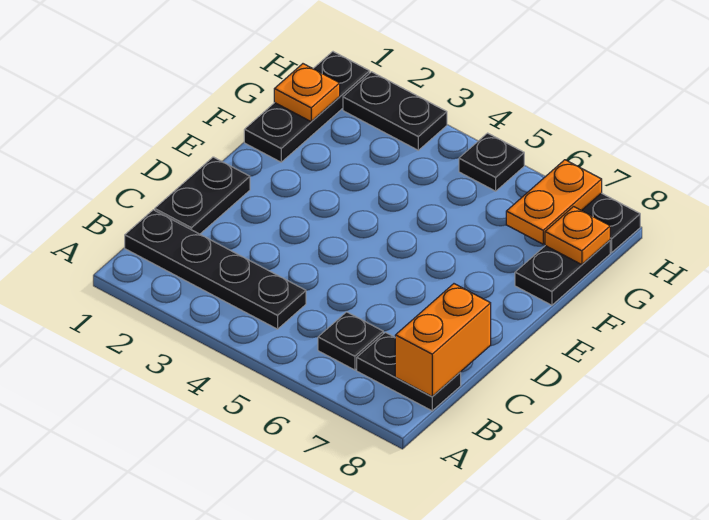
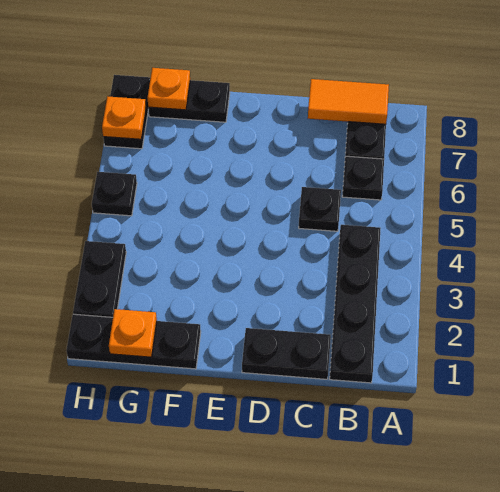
orange 1x2 brick [395,284,491,397] -> orange 1x2 tile [308,79,389,124]
none -> black 1x1 plate [299,187,341,231]
orange 1x2 plate [506,160,602,244] -> orange 1x1 plate [102,96,146,139]

